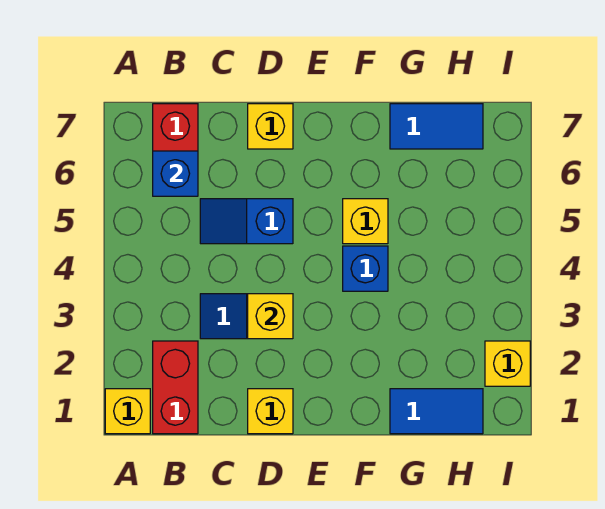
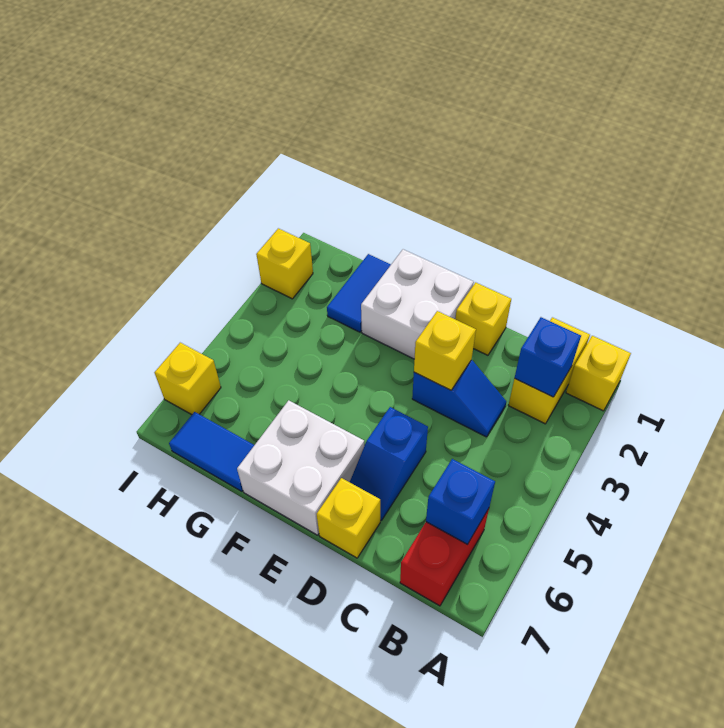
red 1x2 brick [153,341,198,434] -> yellow 1x2 brick [508,317,590,424]
blue 1x2 slope [200,199,293,244] -> blue 1x2 slope turned to [350,407,428,521]
none -> white 2x2 brick [361,249,474,359]
none -> white 2x2 brick [237,400,364,535]
blue 1x1 brick [343,246,388,291] -> blue 1x1 brick moved to [515,317,581,397]
yellow 1x1 brick [343,199,388,244] -> yellow 1x1 brick moved to [155,343,221,415]
blue 1x2 tile [390,389,483,434] -> blue 1x2 tile turned to [327,254,391,332]

